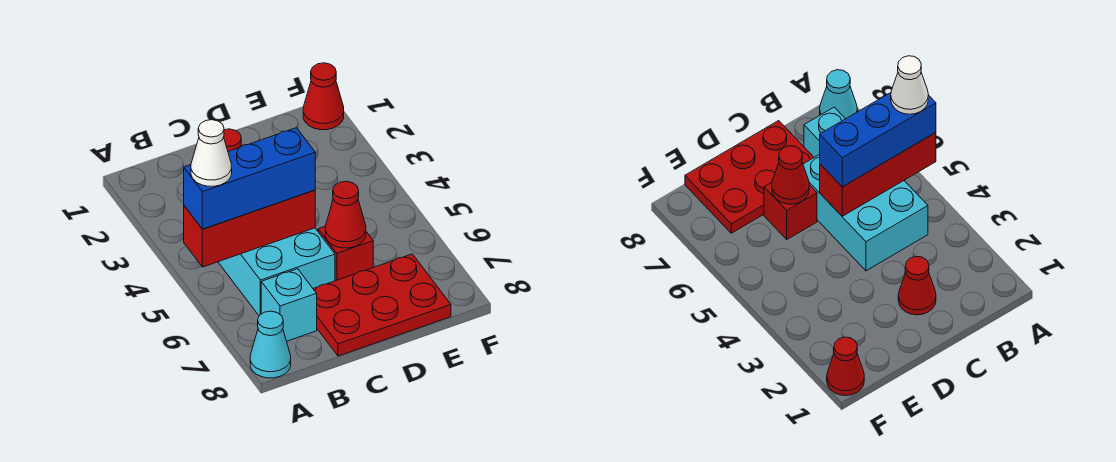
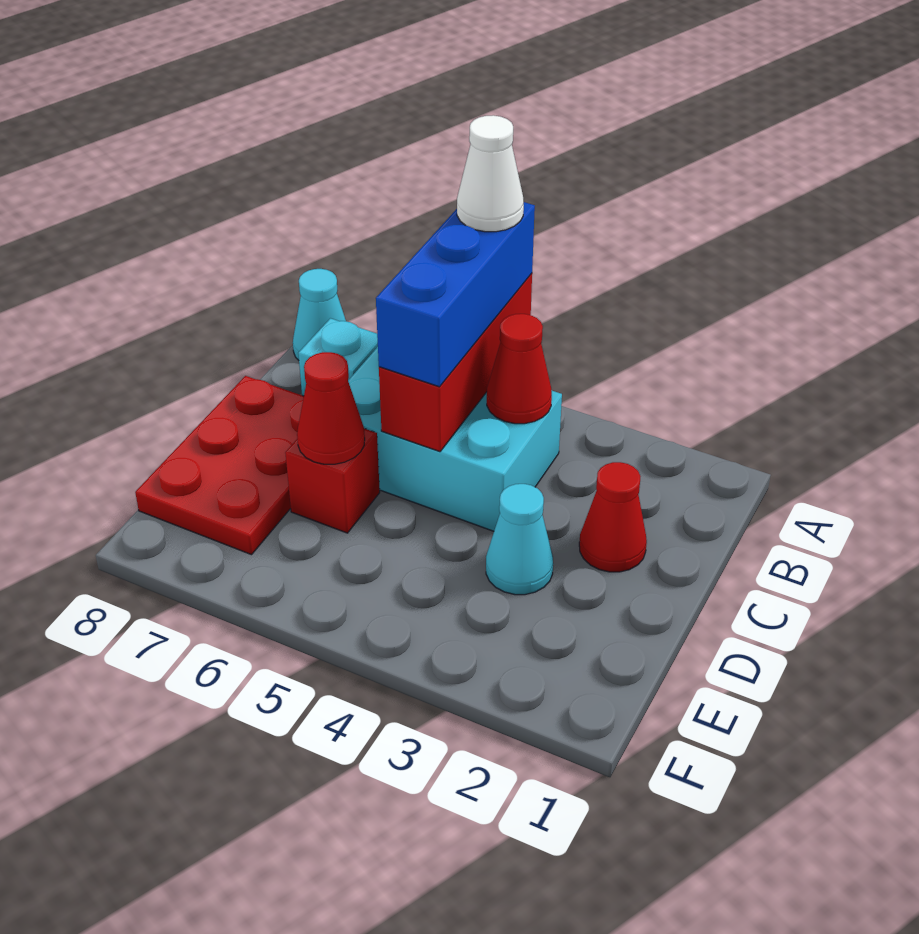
none -> cyan 1x1 cone [486,484,553,595]
red 1x1 cone [303,63,344,130] -> red 1x1 cone moved to [487,314,552,424]

